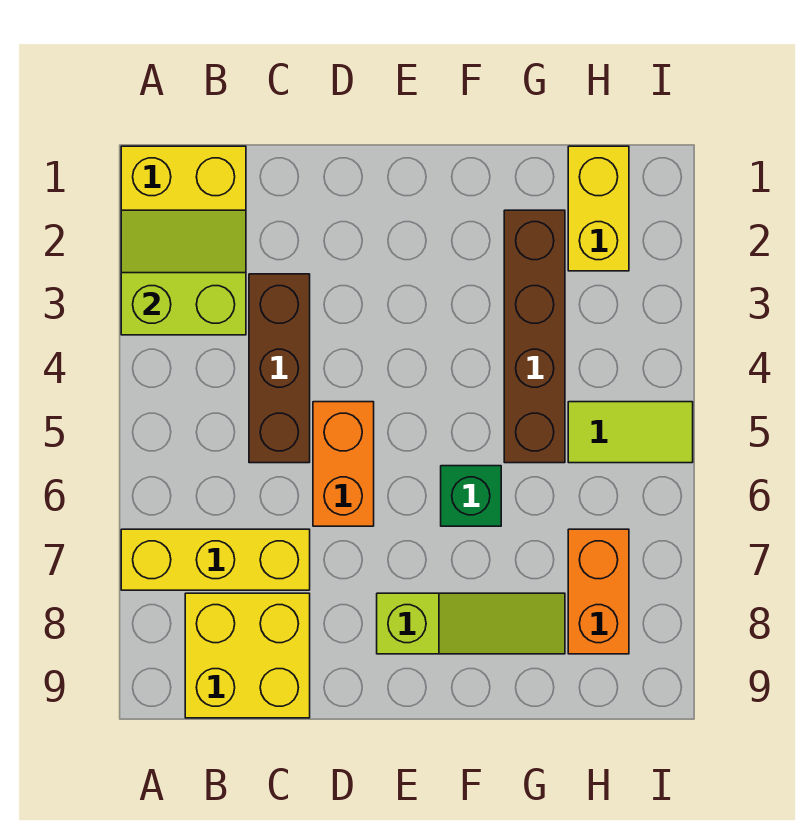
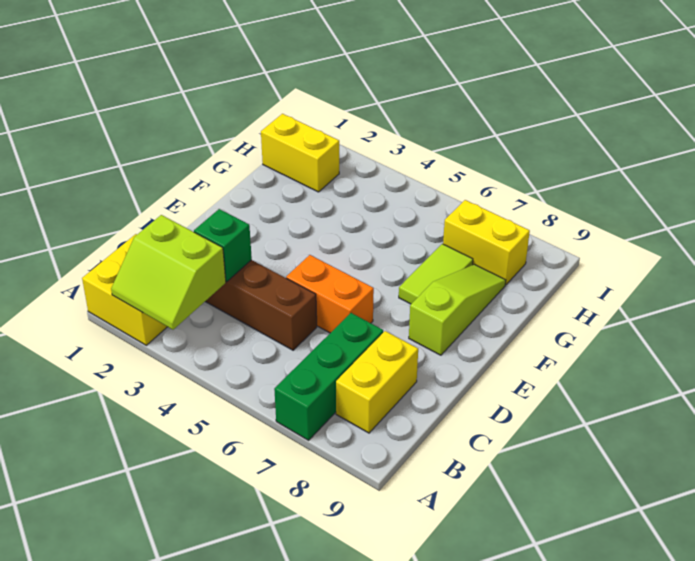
lime 2x2 slope [121,210,246,335] -> lime 2x2 slope turned to [111,215,226,330]
yellow 1x3 brick [121,529,310,590] -> green 1x3 brick [274,313,383,440]
yellow 2x2 brick [185,593,310,718] -> yellow 1x2 brick [336,331,418,433]
green 1x1 brick [441,466,501,526] -> green 1x1 brick moved to [194,209,252,281]
brown 1x4 brick [504,210,565,463] -> none
lime 1x2 tile [568,402,693,463] -> lime 1x2 tile moved to [399,244,473,304]
orange 1x2 brick [568,529,629,654] -> yellow 1x2 brick [443,200,530,285]

